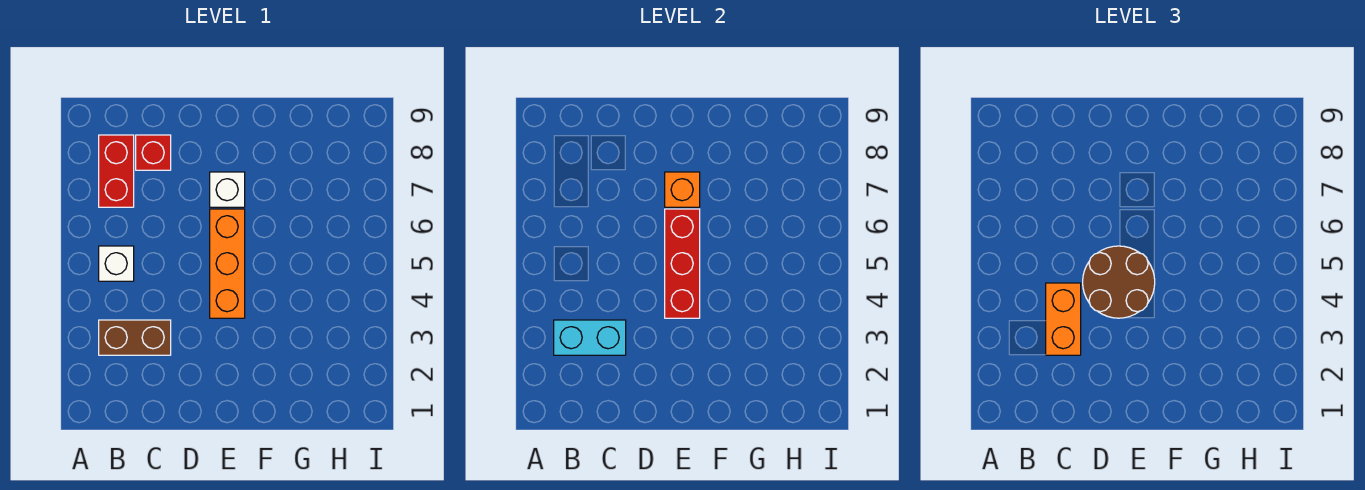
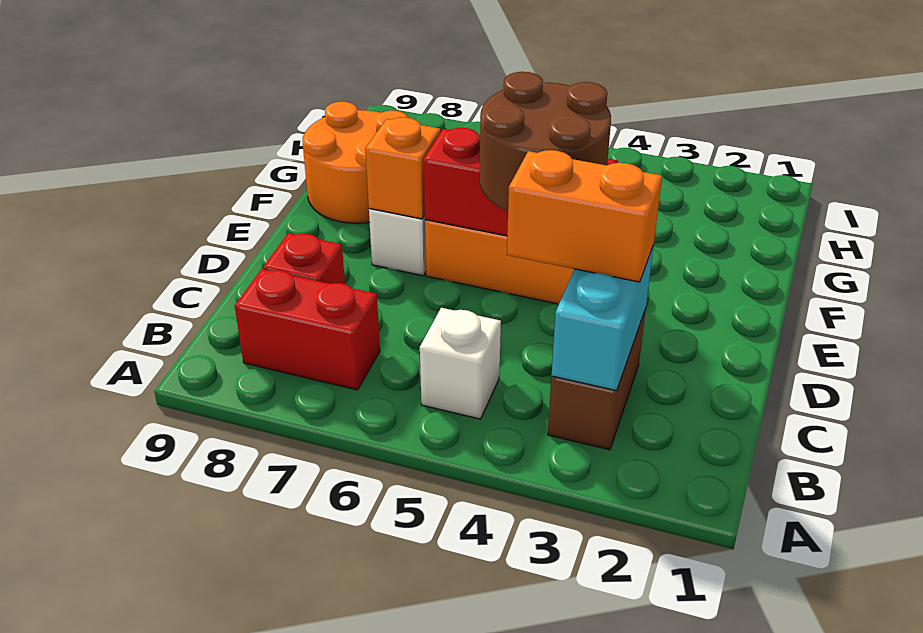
none -> orange 2x2 round brick [303,102,408,223]

